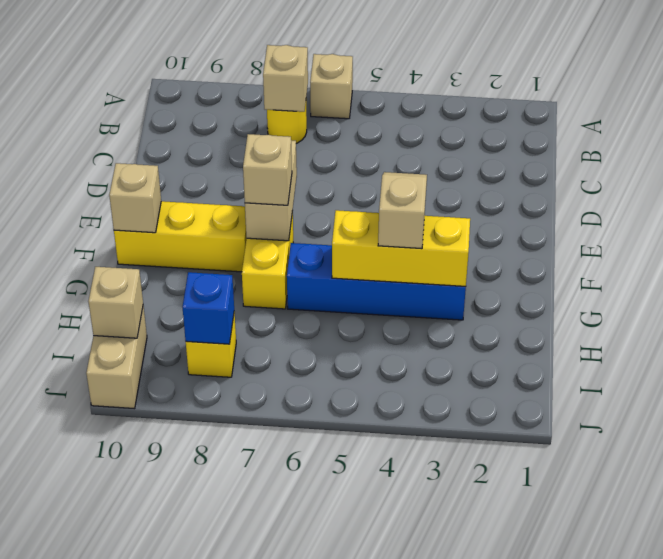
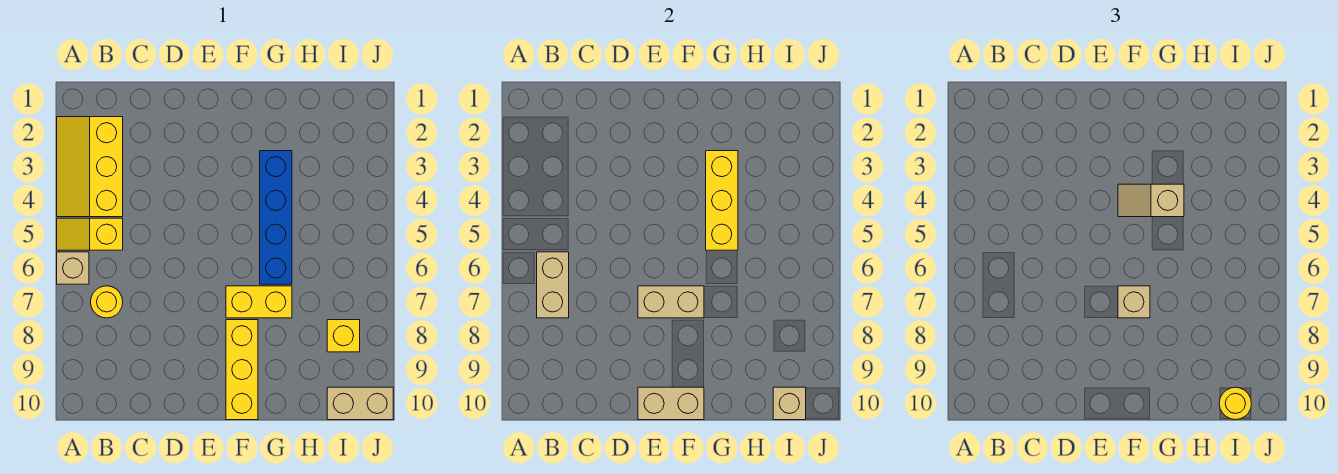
none -> yellow 2x3 slope [57,117,123,217]
none -> yellow 1x2 slope [57,218,123,250]
tan 1x1 brick [263,45,308,112] -> tan 1x2 brick [537,252,569,318]
tan 1x1 brick [109,163,161,233] -> tan 1x2 brick [638,387,704,420]
blue 1x1 brick [182,272,234,344] -> none
none -> yellow 1x1 round brick [1219,387,1251,420]

